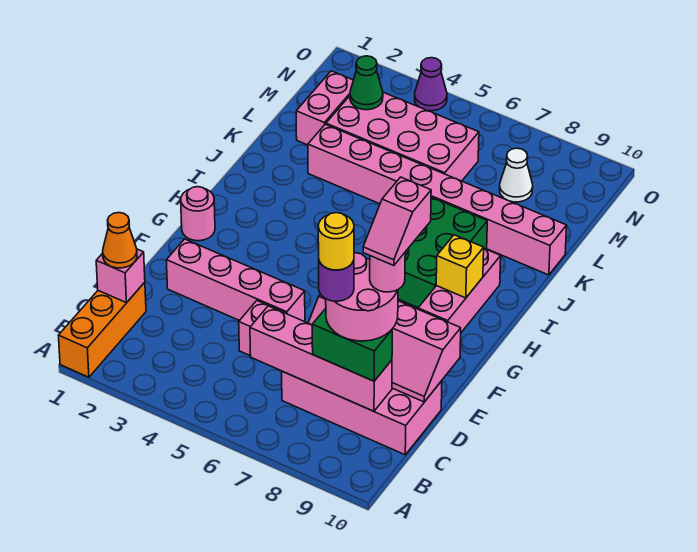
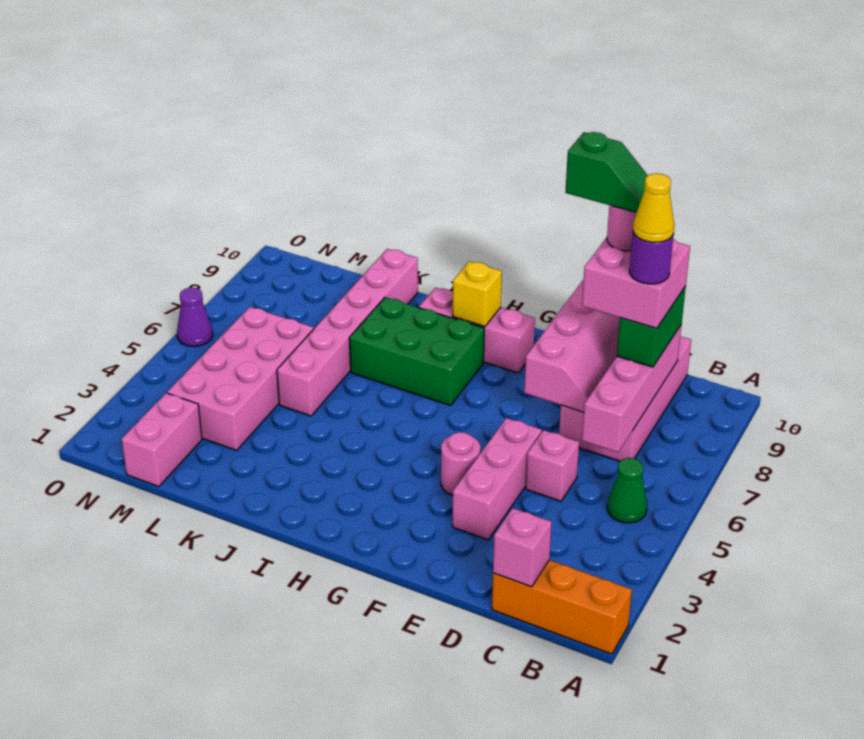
orange 1x1 cone [103,213,137,268] -> none
pink 2x2 round brick [326,253,398,341] -> pink 2x2 brick [582,238,690,328]
yellow 1x1 round brick [318,213,354,270] -> yellow 1x1 cone [633,173,674,242]
pink 1x2 slope [363,177,431,266] -> green 1x2 slope [565,132,648,213]
pink 1x4 brick [166,239,305,321] -> pink 1x3 brick [453,418,542,540]
pink 1x1 round brick [181,187,215,241] -> pink 1x1 round brick moved to [441,432,480,495]
pink 1x8 brick [308,124,567,275] -> pink 1x6 brick [277,249,418,416]
pink 1x2 brick [296,71,353,145] -> pink 1x2 brick turned to [122,393,202,487]
green 1x1 cone [350,56,383,110] -> green 1x1 cone moved to [607,458,647,523]
white 1x1 cone [500,148,533,202] -> none
purple 1x1 cone [415,58,447,111] -> purple 1x1 cone moved to [177,288,213,346]

